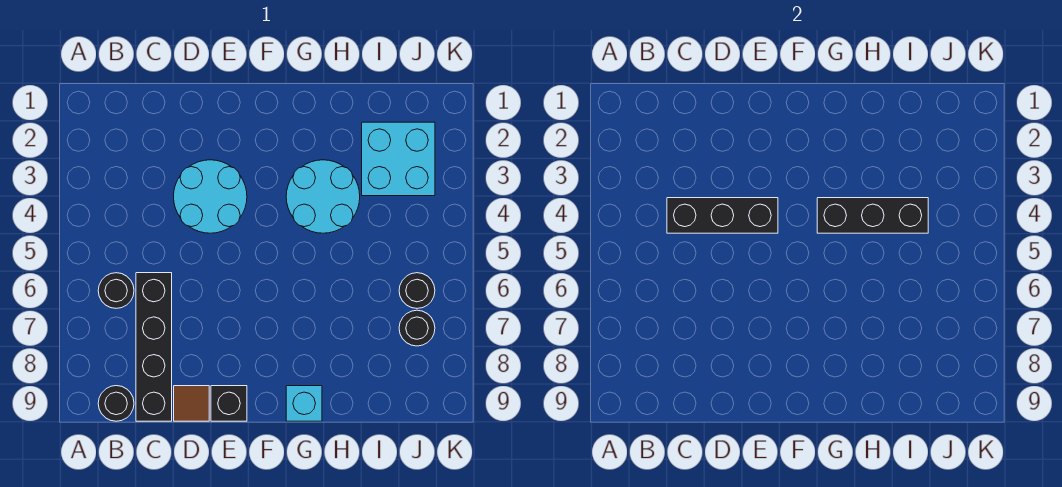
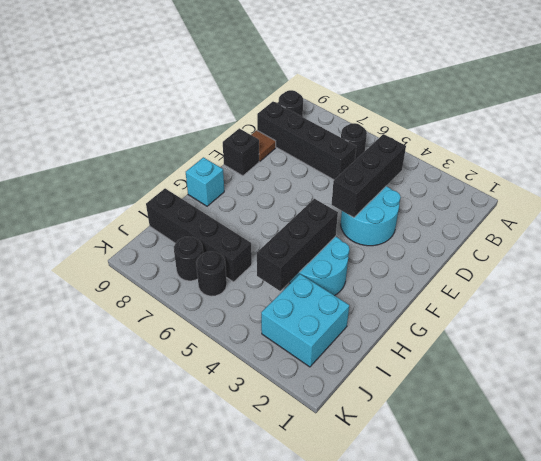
none -> black 1x4 brick [146,188,252,282]

